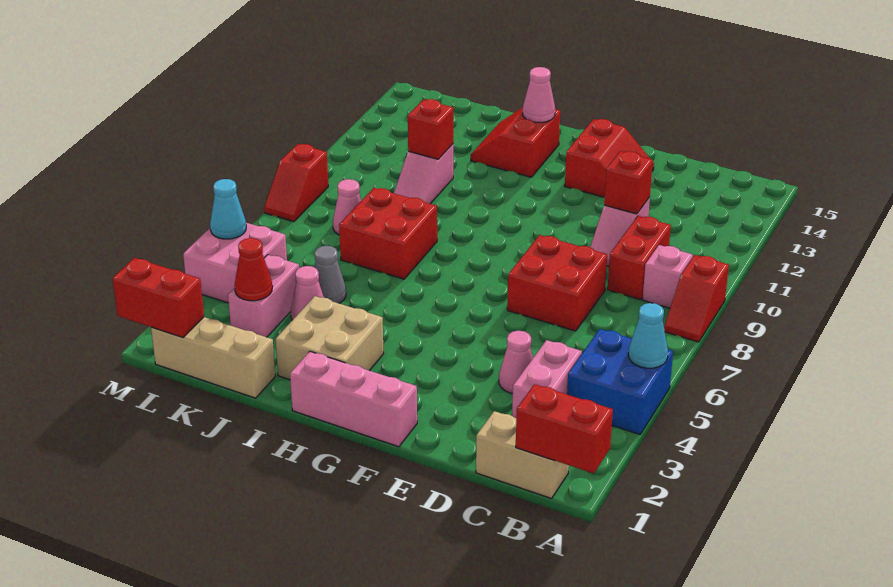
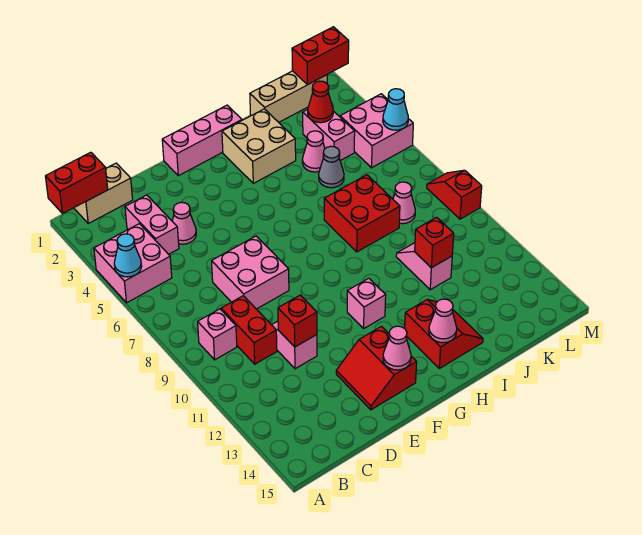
blue 2x2 brick [567,329,673,434] -> pink 2x2 brick [94,224,172,303]
red 1x2 slope [664,255,729,342] -> none
red 2x2 brick [507,235,607,331] -> pink 2x2 brick [212,236,289,309]
none -> pink 1x1 cone [383,326,411,370]
none -> pink 1x1 brick [347,278,386,328]

